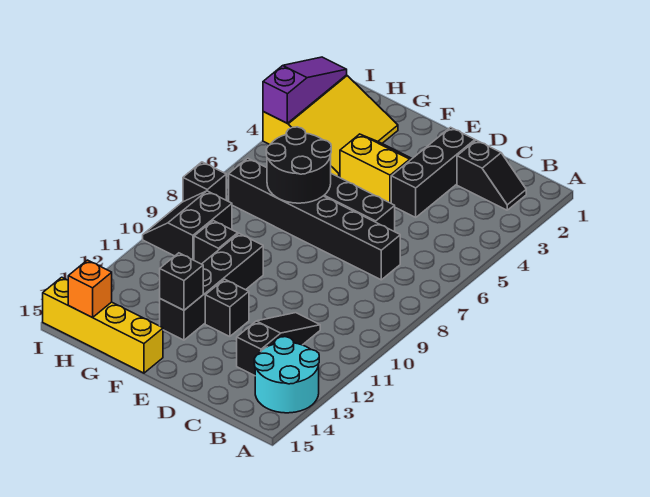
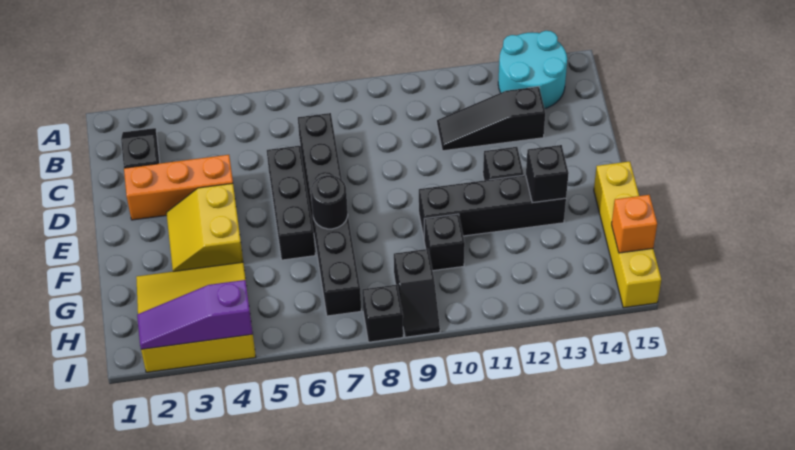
black 1x3 brick [391,127,475,217] -> orange 1x3 brick [124,155,233,220]
black 2x2 round brick [266,127,331,203] -> black 1x1 round brick [311,175,348,229]
black 2x2 slope [143,191,232,260] -> black 1x2 slope [394,249,440,337]

